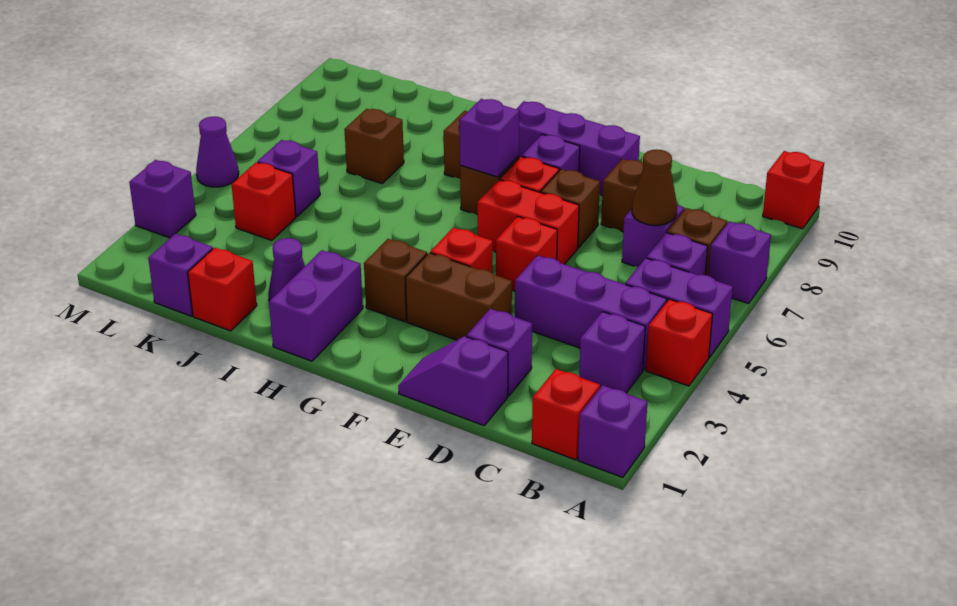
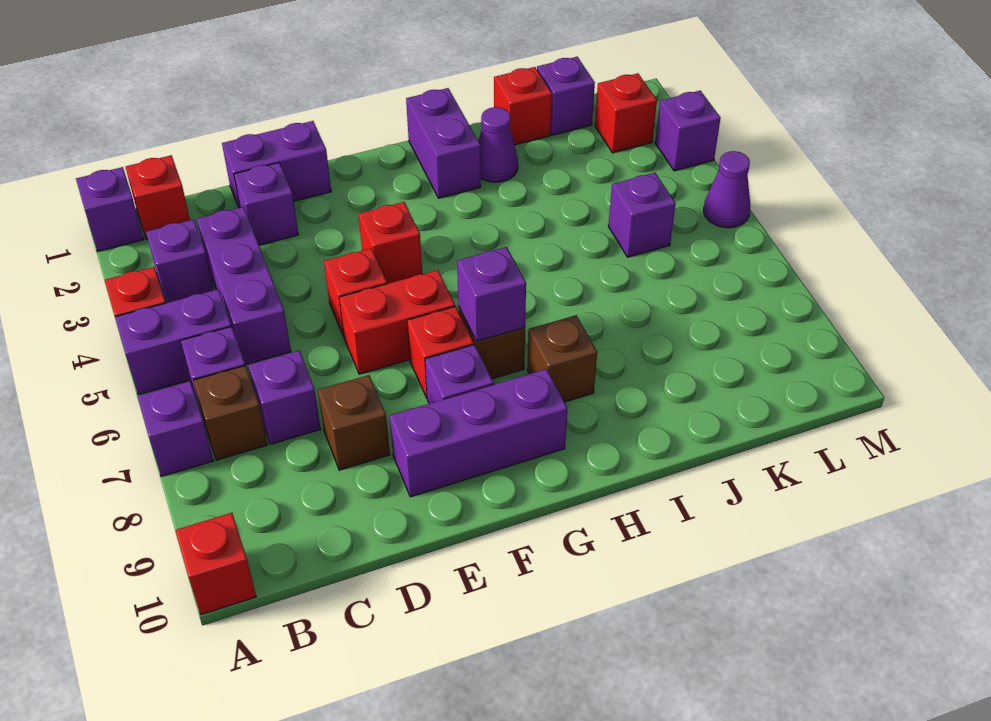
purple 1x3 brick [515,255,667,370] -> purple 1x3 brick turned to [197,207,291,365]
brown 1x1 cone [632,150,677,225] -> none
purple 1x2 slope [398,336,508,425] -> purple 1x2 brick [222,121,331,208]
brown 1x2 brick [406,253,512,340] -> none
brown 1x1 brick [541,169,600,248] -> none
brown 1x1 brick [364,239,427,322] -> none
brown 1x1 brick [344,109,404,183] -> none
red 1x1 brick [232,162,296,240] -> red 1x1 brick moved to [595,73,657,153]

